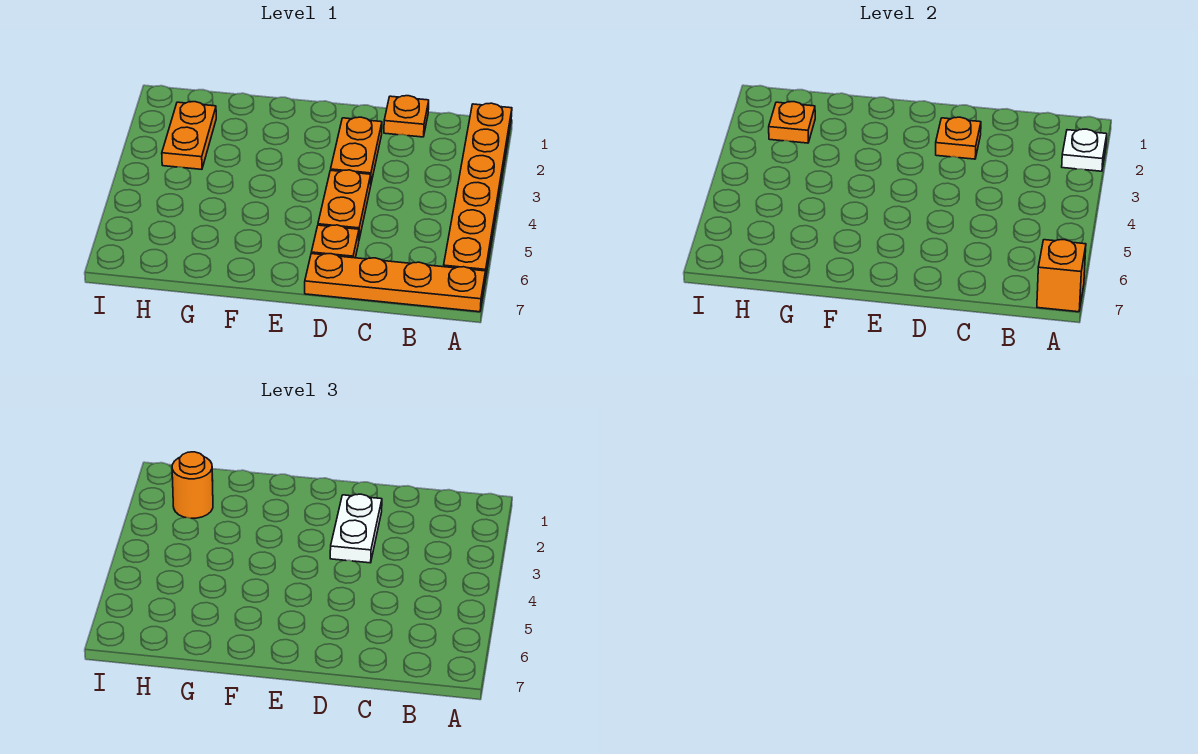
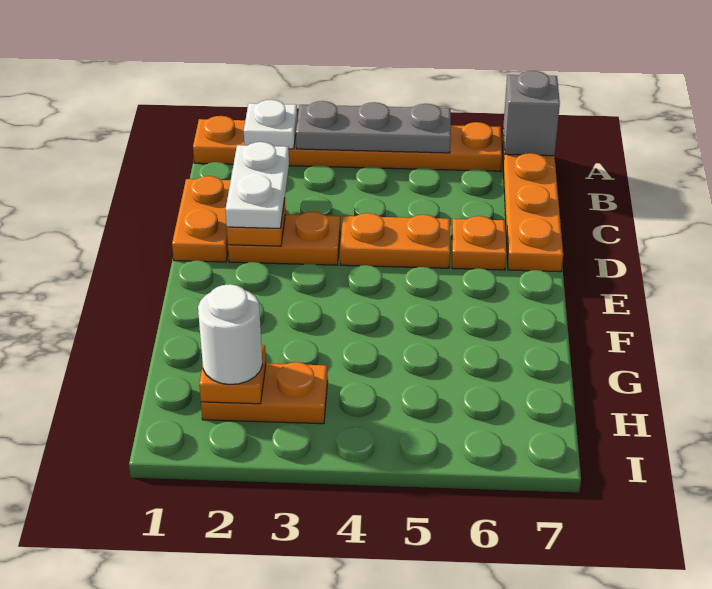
none -> grey 1x3 plate [296,101,451,153]
orange 1x1 brick [1037,240,1086,312] -> grey 1x1 brick [503,71,560,156]
orange 1x1 plate [384,96,429,137] -> orange 1x2 plate [172,176,231,262]
white 1x2 plate [330,494,382,563] -> white 1x2 plate turned to [225,142,289,228]
orange 1x1 round brick [172,452,213,518] -> white 1x1 round brick [198,284,262,385]

